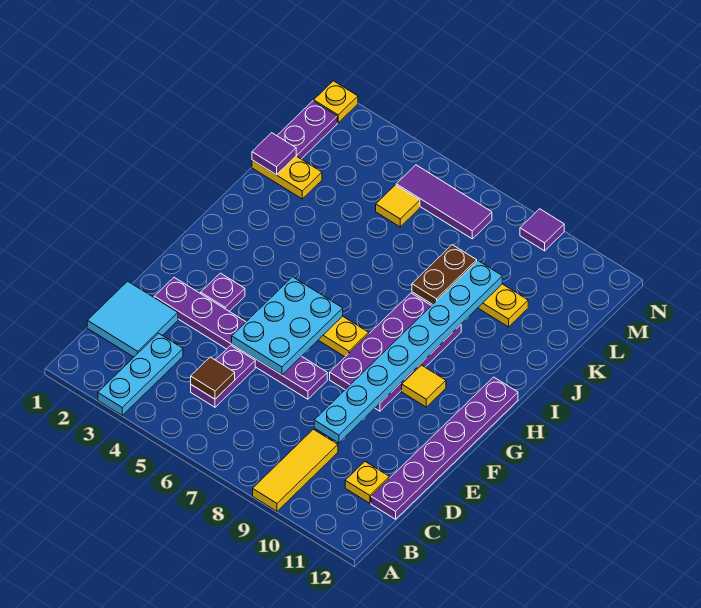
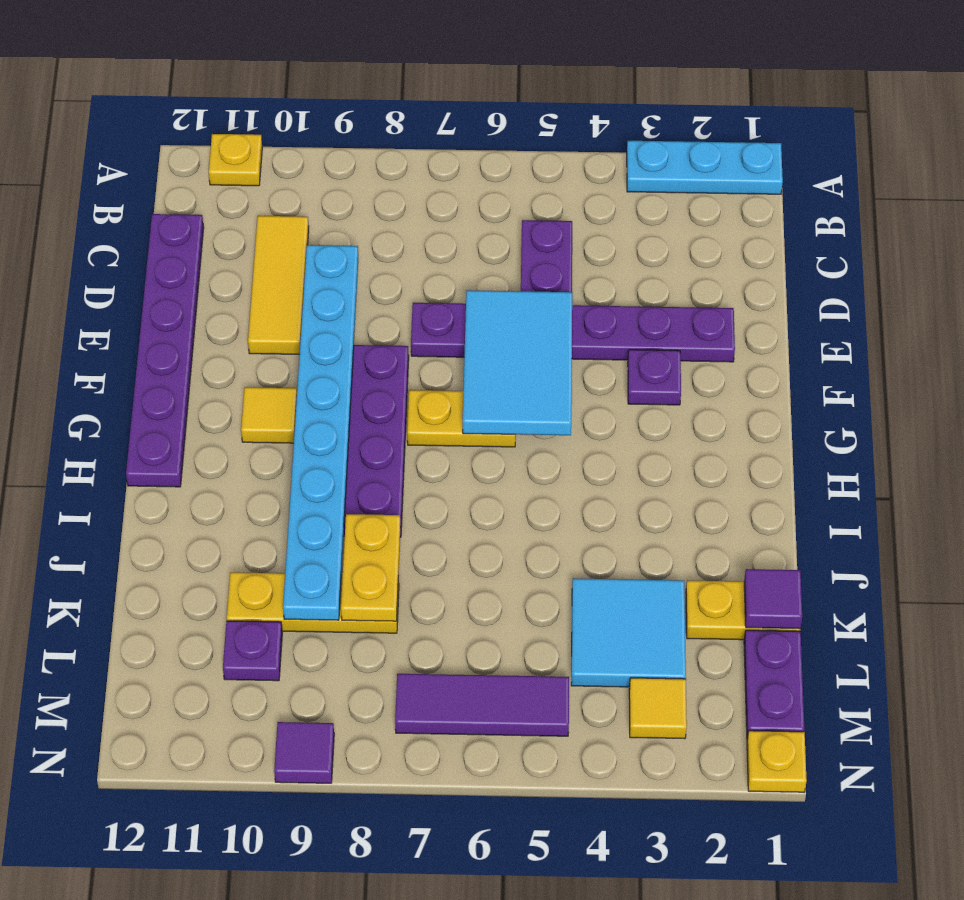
cyan 1x3 plate [98,333,183,415] -> cyan 1x3 plate turned to [627,141,783,194]
yellow 1x3 tile [253,429,338,511] -> yellow 1x3 tile moved to [248,216,309,354]
cyan 2x2 tile [87,281,178,357] -> cyan 2x2 tile moved to [571,578,686,687]
brown 1x1 tile [191,357,235,399] -> none
yellow 1x1 plate [345,462,389,503] -> yellow 1x1 plate moved to [209,134,262,186]
cyan 2x3 plate [232,277,343,375] -> cyan 2x3 tile [463,290,572,435]
brown 1x2 plate [412,245,477,304] -> yellow 1x2 plate [341,514,401,621]
yellow 1x1 tile [376,185,420,227] -> yellow 1x1 tile moved to [629,678,687,739]
none -> purple 1x1 plate [223,621,282,681]

